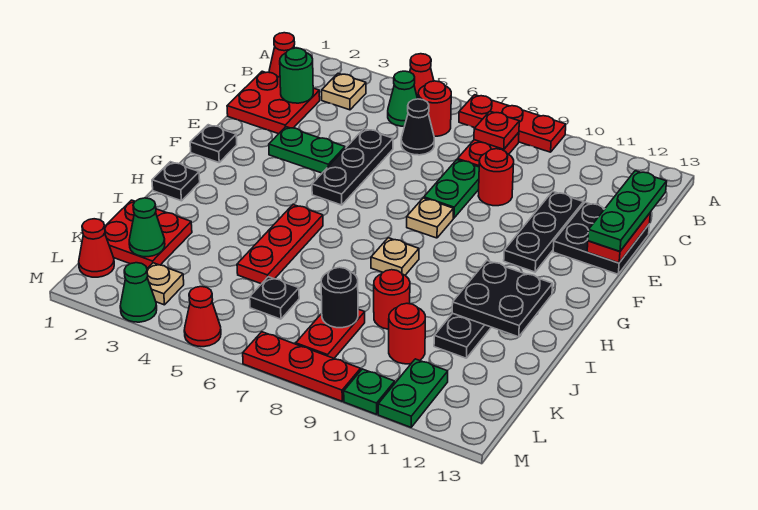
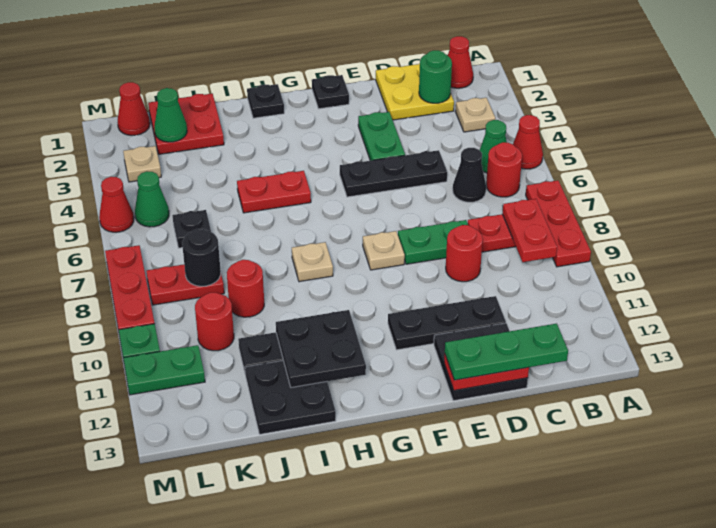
red 1x1 plate [474,111,519,149] -> red 1x2 plate [502,199,557,262]
red 2x2 plate [227,71,320,134] -> yellow 2x2 plate [376,63,454,120]
red 1x3 plate [237,205,323,284] -> red 1x2 plate [237,171,311,213]
none -> black 2x2 plate [245,360,336,434]
green 1x1 cone [120,263,157,322] -> green 1x1 cone moved to [135,171,169,227]

